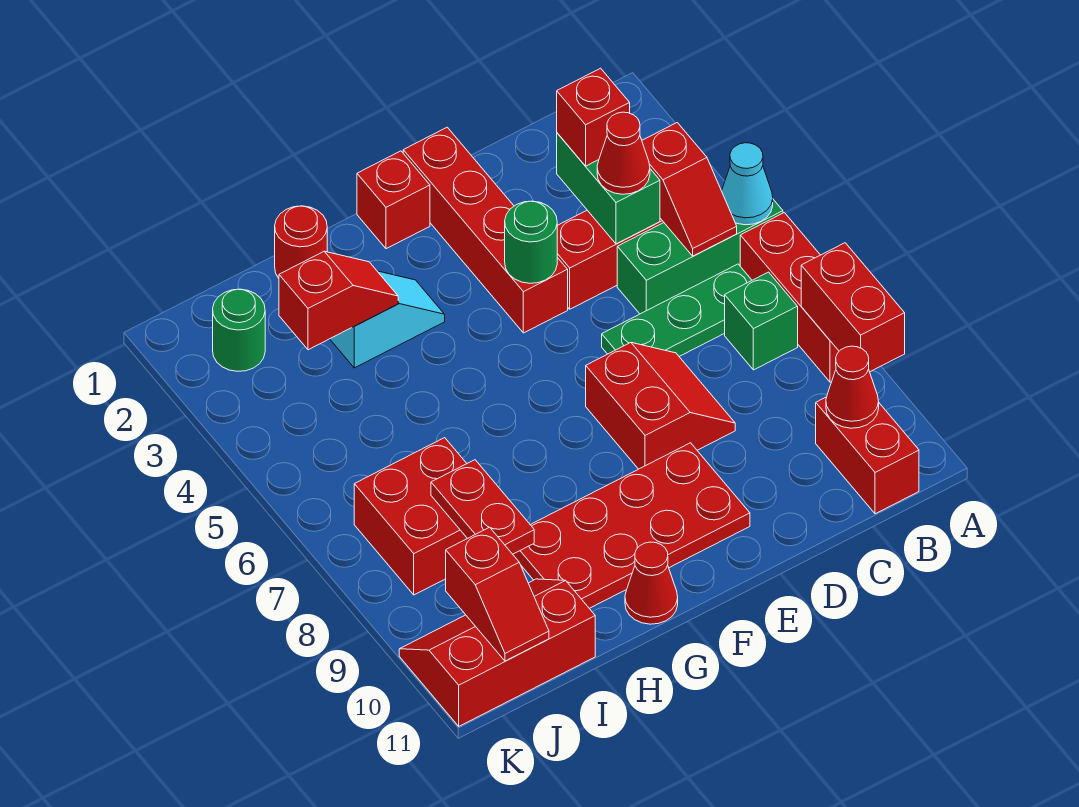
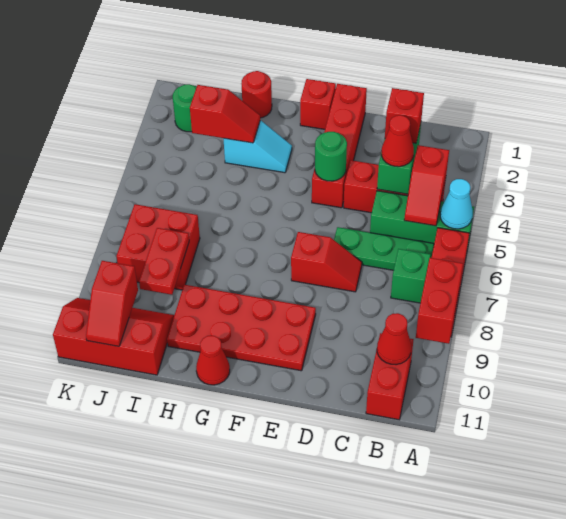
red 2x2 slope [586,343,735,469] -> red 1x2 slope [291,232,362,292]

